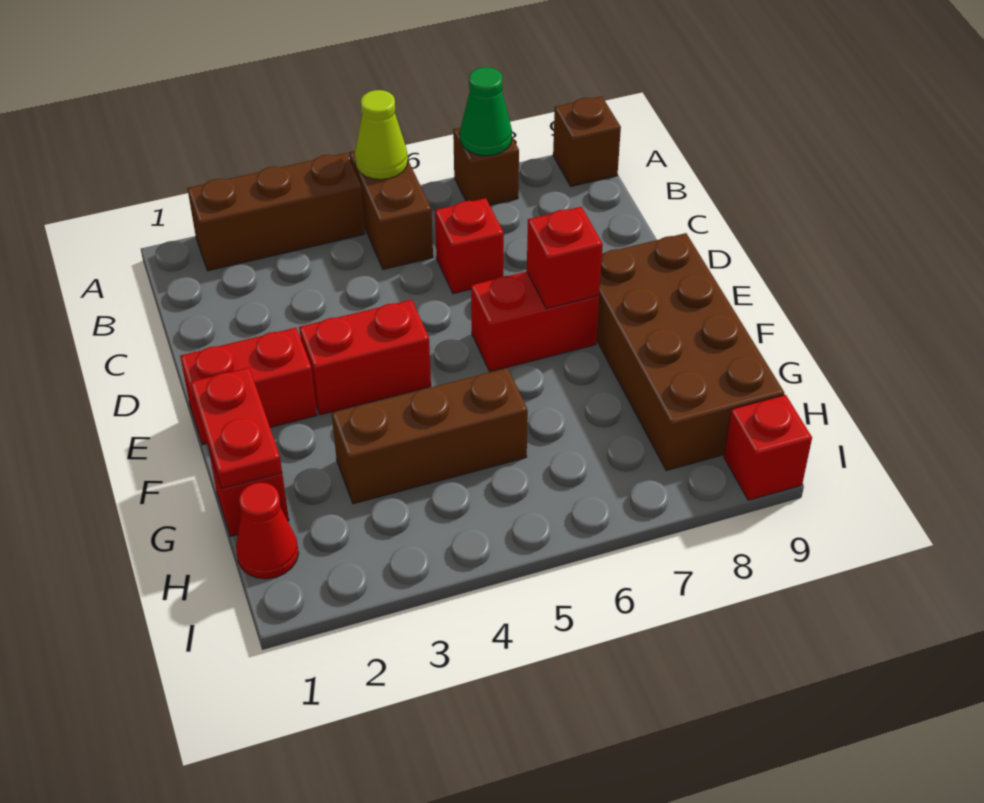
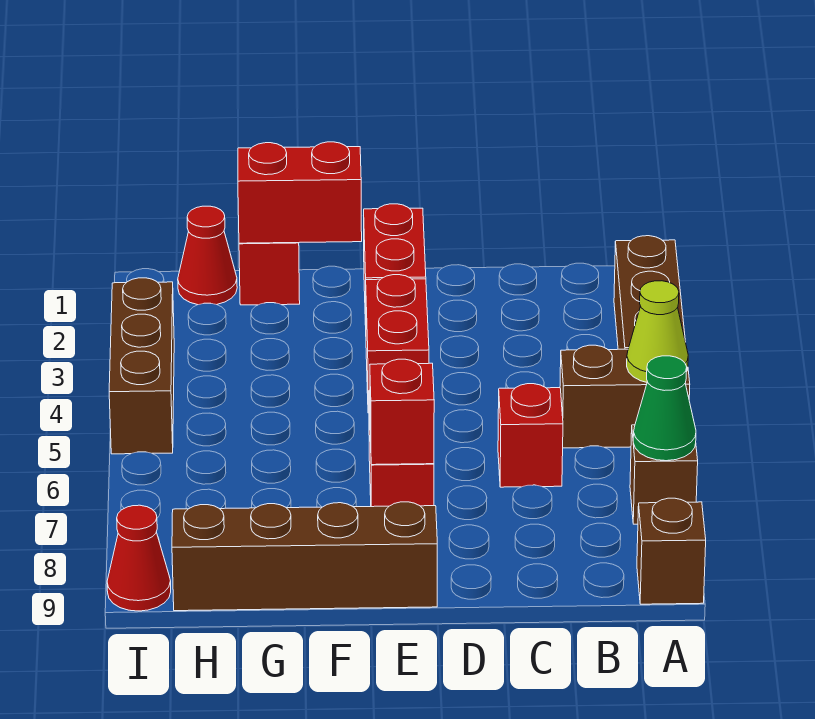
brown 2x4 brick [596,233,784,470] -> brown 1x4 brick [172,502,437,611]
red 1x2 plate [190,368,282,489] -> red 1x2 brick [238,142,362,243]
brown 1x3 brick [332,368,528,504] -> brown 1x3 brick moved to [109,278,174,454]
red 1x1 brick [724,395,812,500] -> red 1x1 cone [107,505,171,611]

